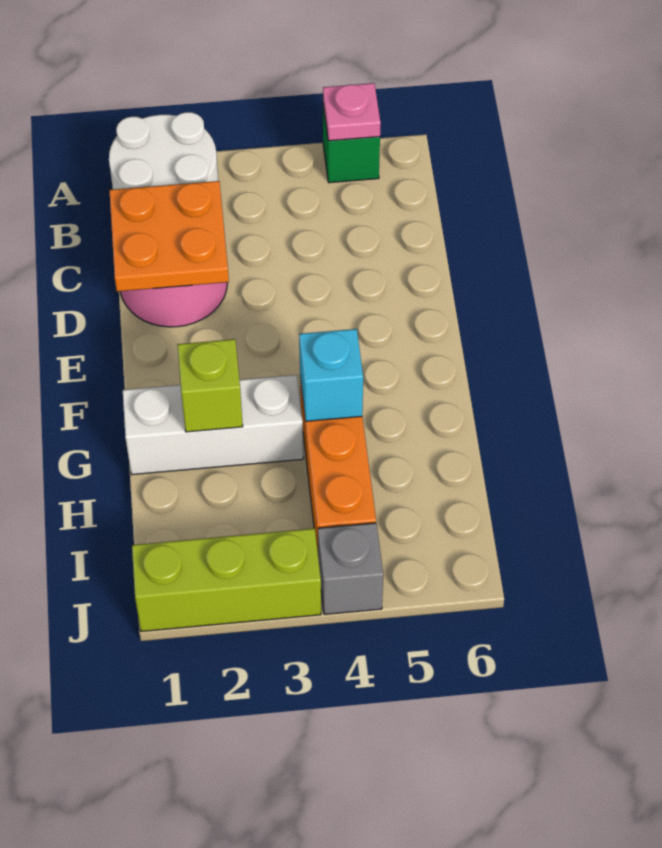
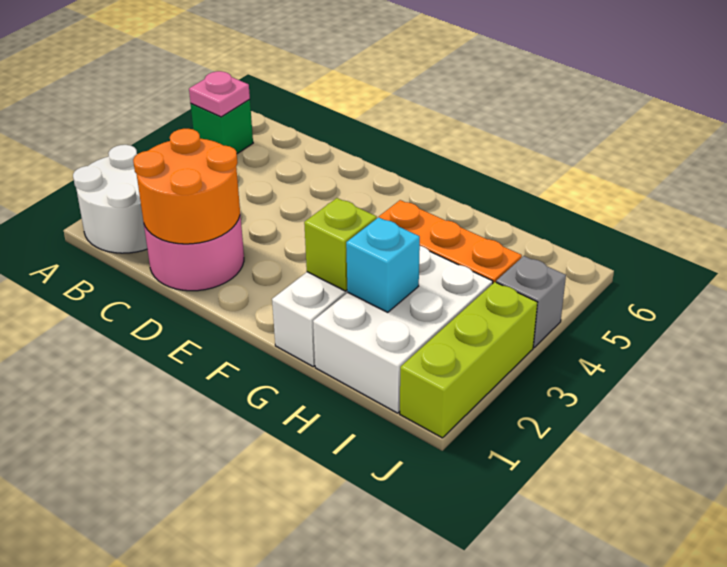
orange 2x2 plate [109,181,229,291] -> orange 2x2 round brick [133,129,240,244]
cyan 1x1 brick [299,329,363,421] -> cyan 1x1 brick moved to [346,217,420,312]
none -> white 2x3 brick [313,246,493,413]

